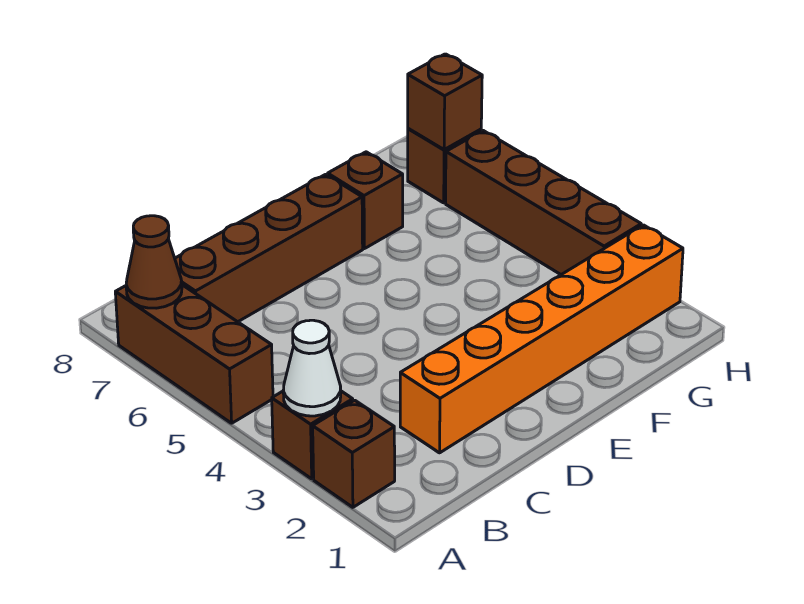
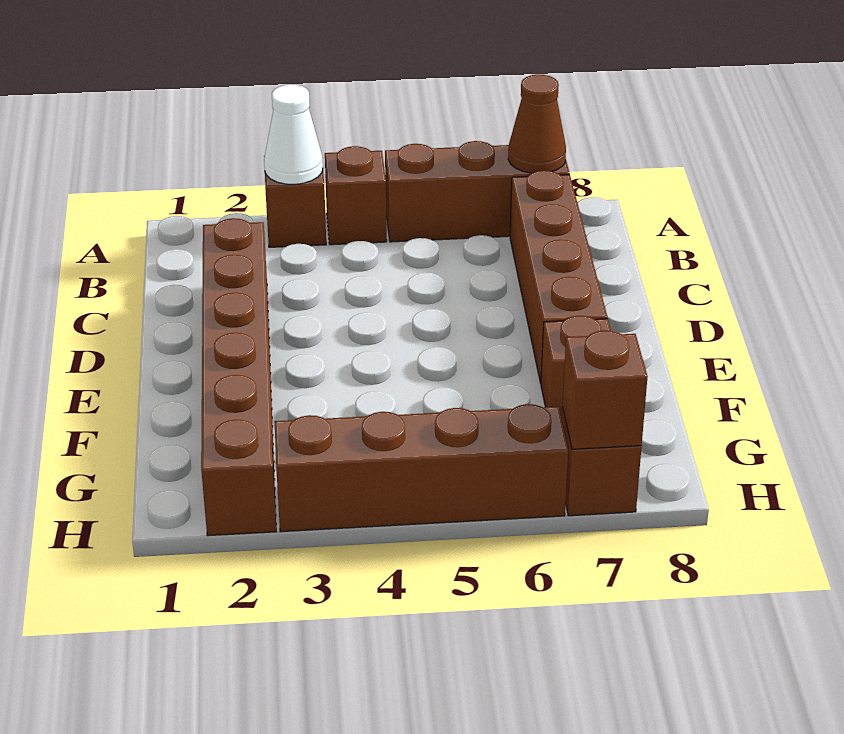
brown 1x1 brick [313,400,395,507] -> brown 1x1 brick moved to [325,146,387,245]
orange 1x6 brick [400,225,683,453] -> brown 1x6 brick [201,218,276,536]

